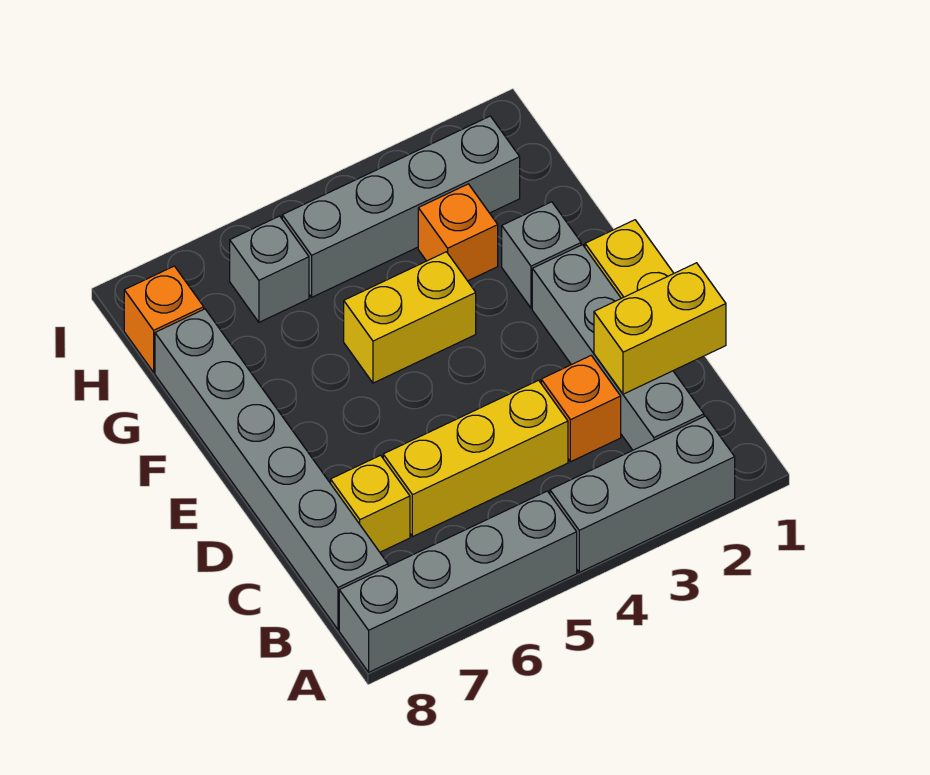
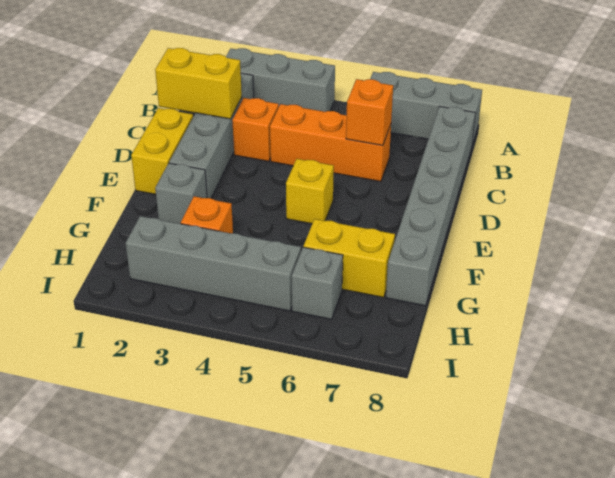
grey 1x4 brick [339,491,577,672] -> grey 1x3 brick [370,72,482,145]
yellow 1x3 brick [383,380,568,537] -> orange 1x3 brick [270,104,391,182]
yellow 1x1 brick [331,455,410,552] -> yellow 1x1 brick moved to [286,159,334,224]
yellow 1x2 brick [344,252,476,383] -> yellow 1x2 brick moved to [303,219,395,298]
orange 1x1 brick [124,266,204,372] -> orange 1x1 brick moved to [346,79,393,146]

